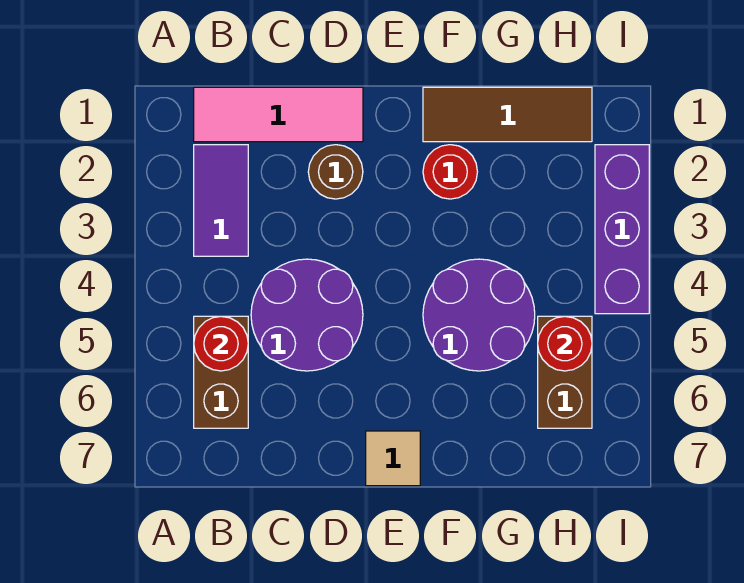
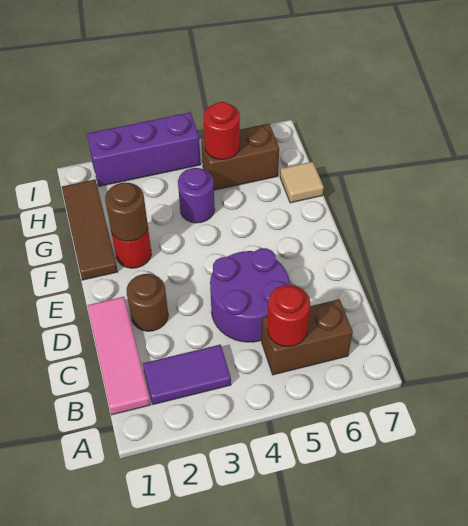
tan 1x1 tile [366,431,420,486] -> tan 1x1 tile moved to [280,162,324,203]
none -> brown 1x1 round brick [105,183,148,242]
purple 2x2 round brick [423,259,535,371] -> purple 1x1 round brick [178,168,215,223]

